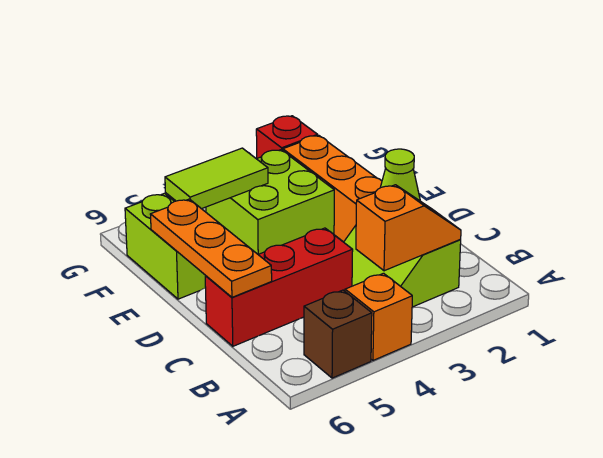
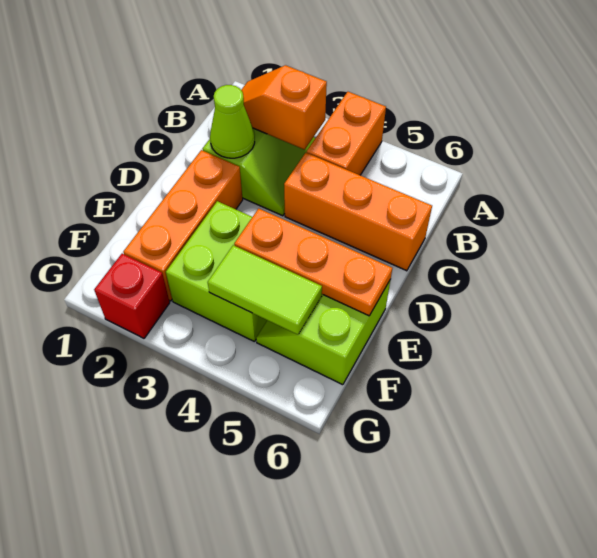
orange 1x1 brick [345,273,412,360] -> orange 1x2 brick [307,92,386,175]
brown 1x1 brick [304,290,372,378] -> none
red 1x3 brick [205,228,353,346] -> orange 1x3 brick [284,153,432,271]
orange 1x3 plate [150,199,272,297] -> orange 1x3 plate turned to [234,209,392,316]

